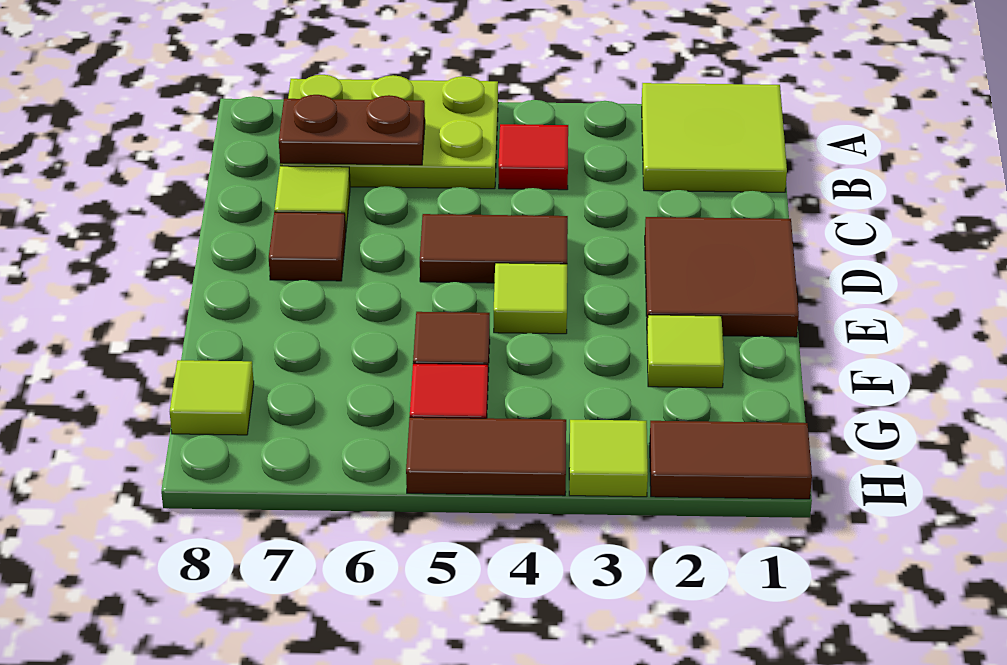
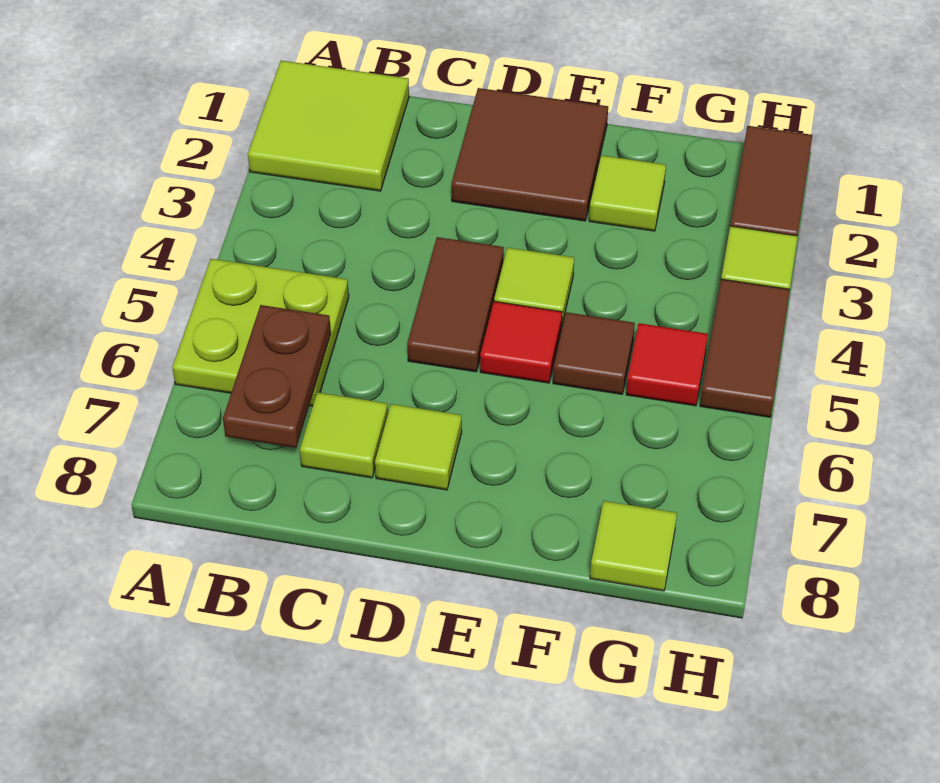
lime 2x3 plate [280,75,498,189] -> lime 2x2 plate [172,259,349,406]
red 1x1 tile [499,124,568,190] -> red 1x1 tile moved to [480,301,562,383]
brown 1x1 tile [269,212,346,281] -> lime 1x1 tile [375,404,462,490]

